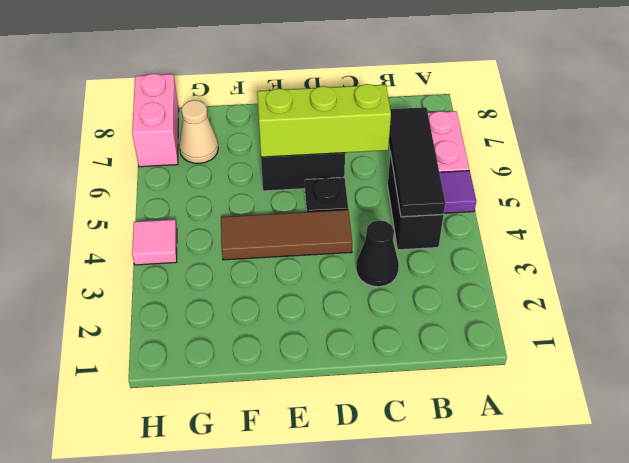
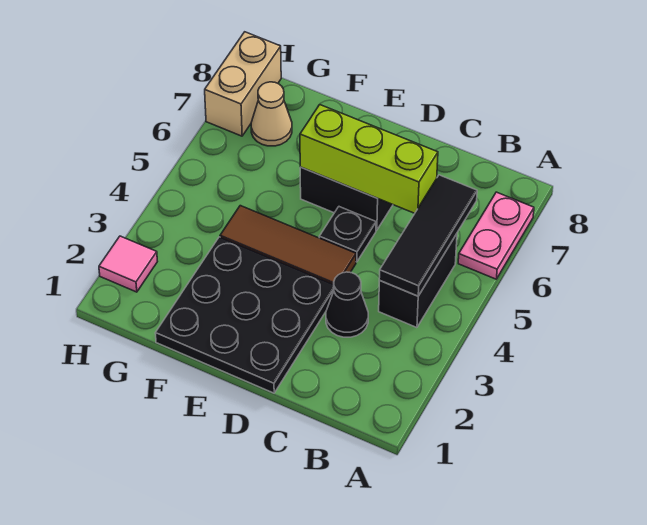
purple 1x1 tile [439,171,476,213] -> none
none -> black 3x3 plate [155,237,334,393]
pink 1x1 tile [132,219,177,265] -> pink 1x1 tile moved to [99,236,157,292]
pink 1x2 brick [132,74,179,167] -> tan 1x2 brick [205,32,281,136]

